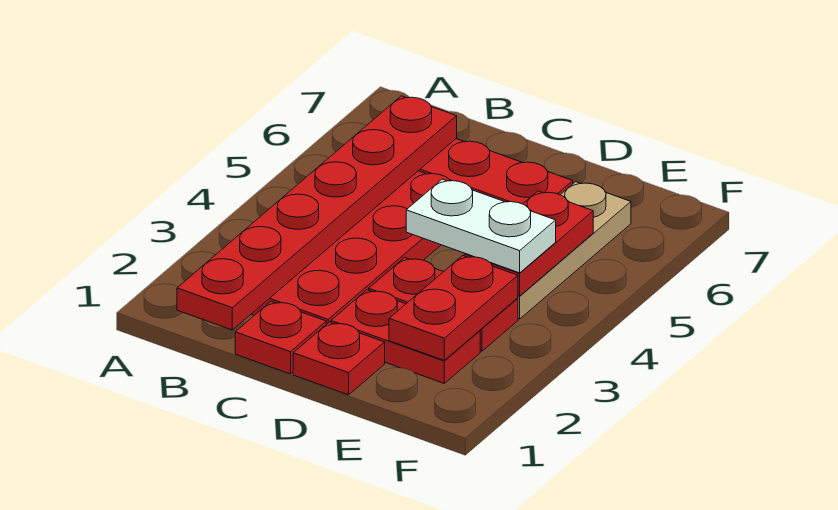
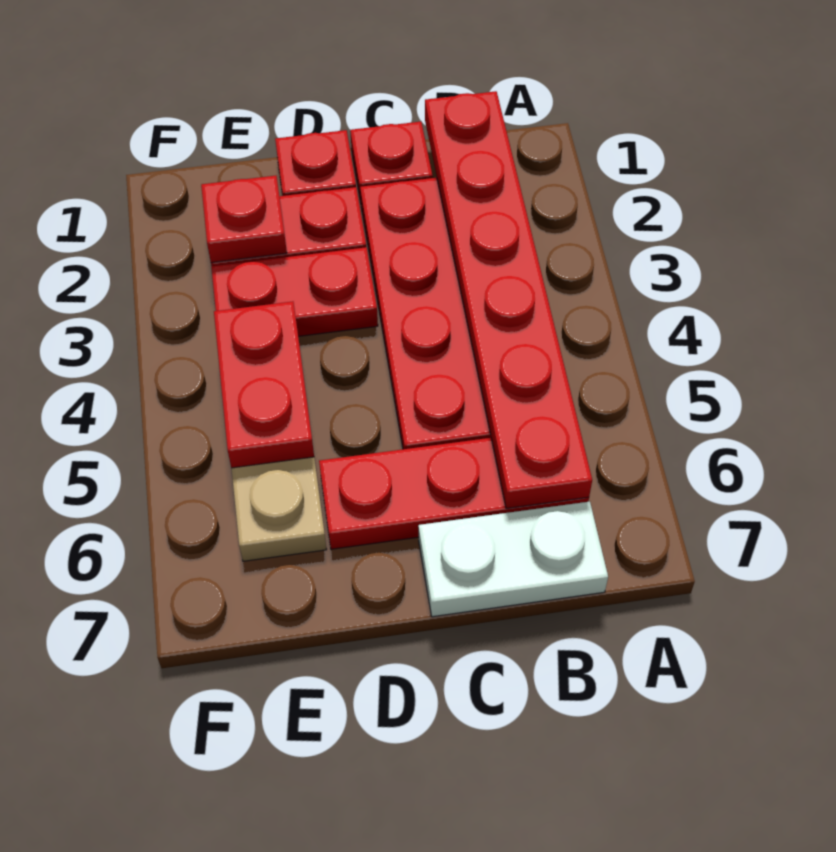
white 1x2 plate [406,179,556,273] -> white 1x2 plate moved to [418,502,608,617]
red 1x2 plate [389,255,518,360] -> red 1x1 plate [201,176,287,263]

